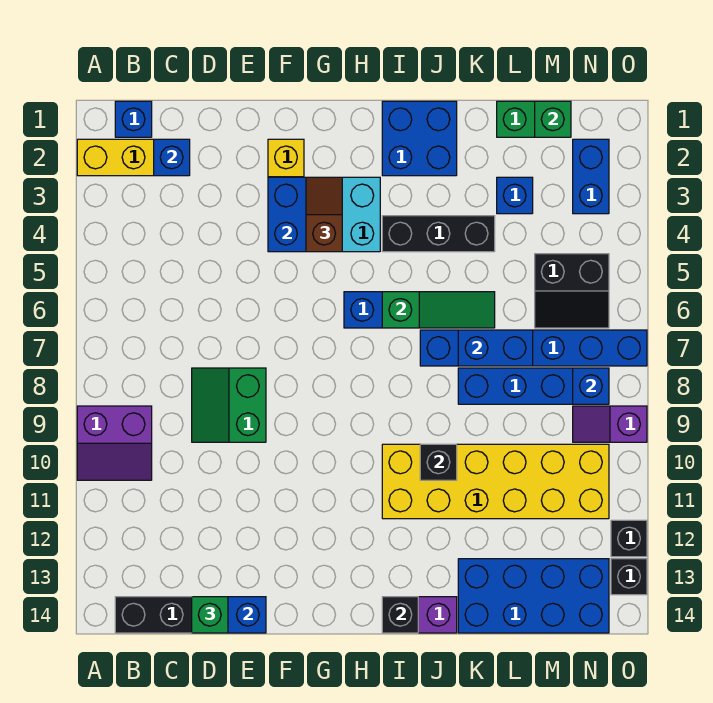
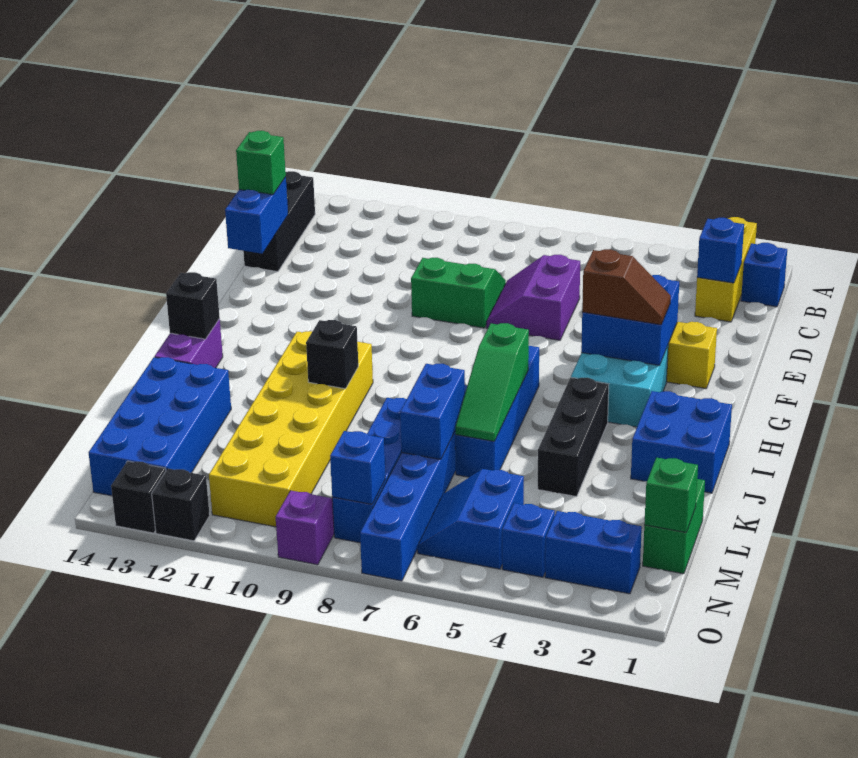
purple 2x2 slope [77,406,152,480] -> purple 2x2 slope moved to [486,255,580,340]
blue 1x1 brick [497,177,533,214] -> blue 1x1 brick moved to [502,503,555,577]
black 2x2 slope [535,254,609,328] -> blue 2x2 slope [417,469,524,569]

